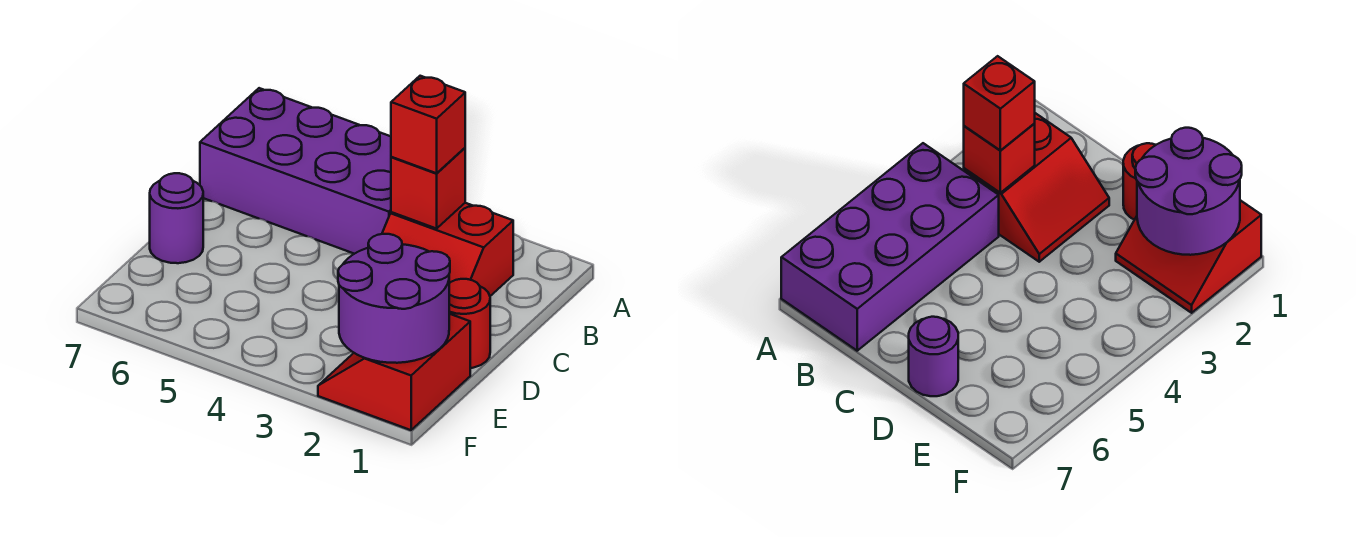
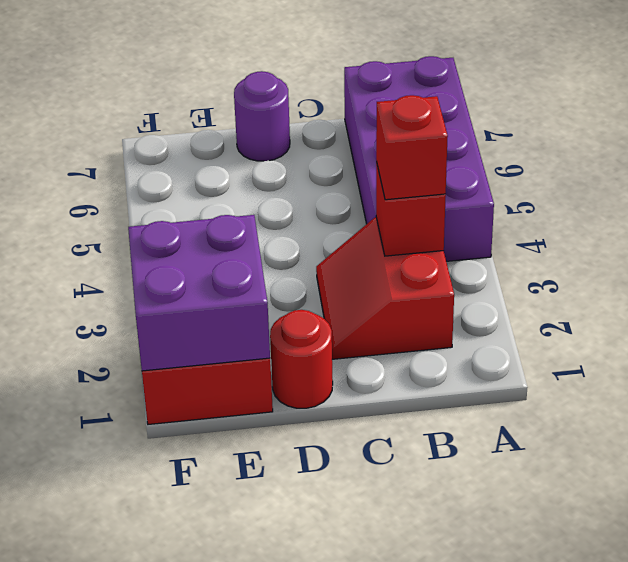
purple 2x2 round brick [338,234,450,363] -> purple 2x2 brick [128,215,270,371]

